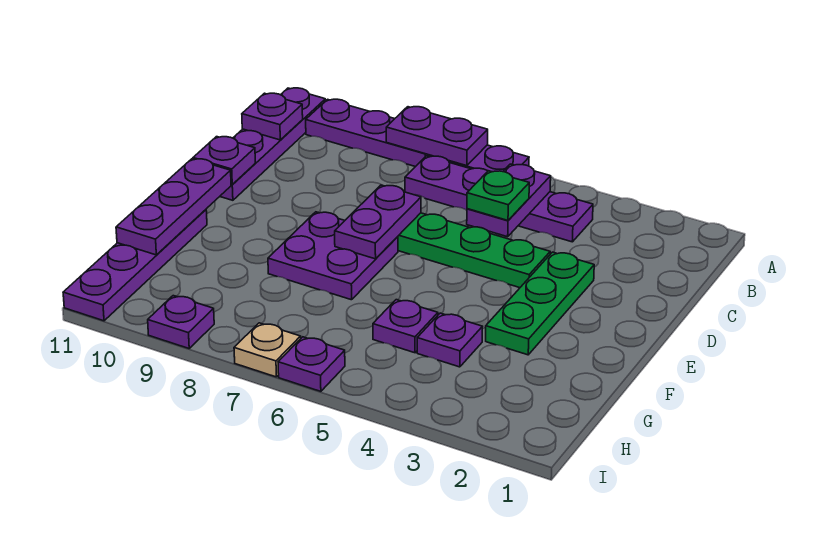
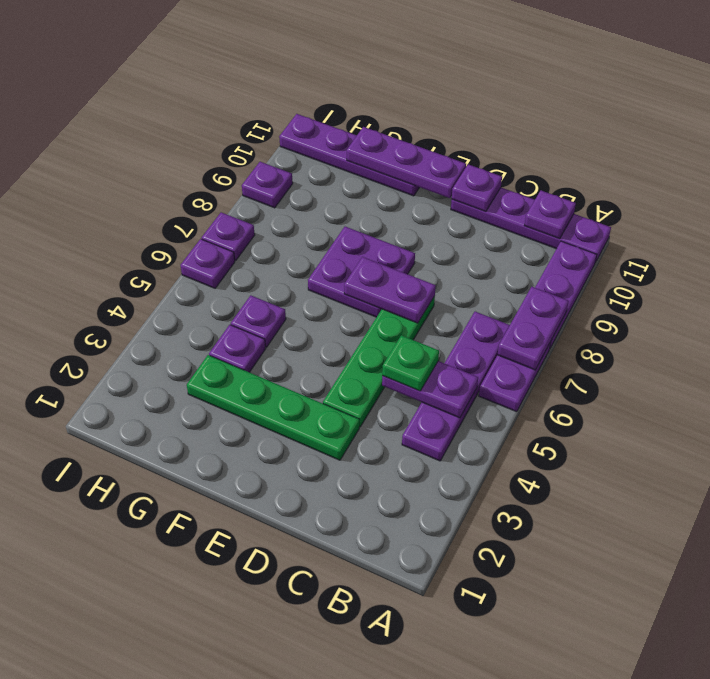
green 1x3 plate [486,252,594,355] -> green 1x4 plate [187,355,359,460]
tan 1x1 plate [234,323,301,377] -> purple 1x1 plate [202,212,255,261]

